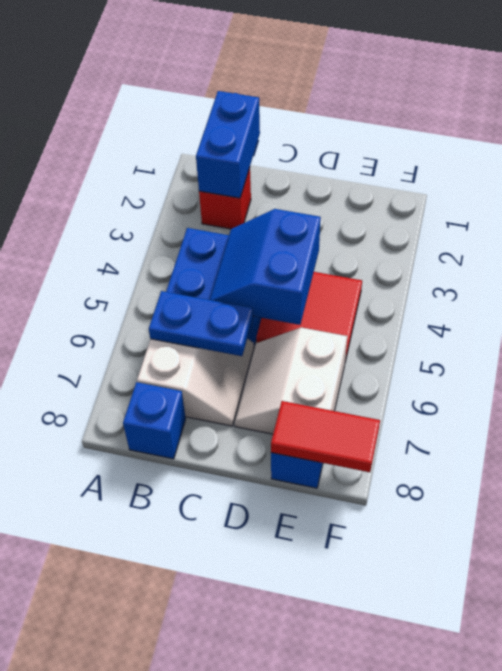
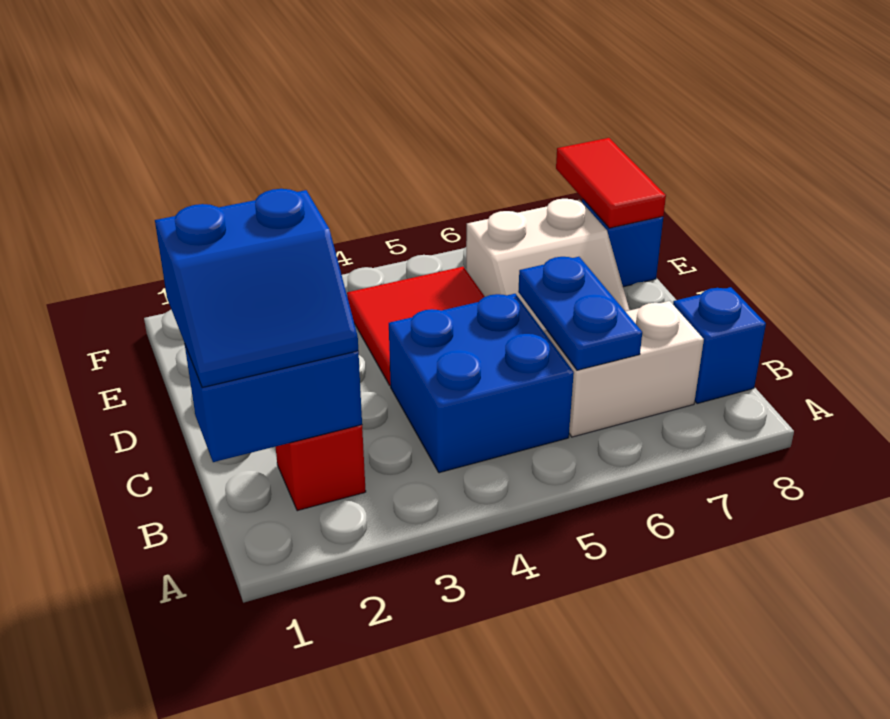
blue 2x2 slope [210,209,321,325] -> blue 2x2 slope moved to [155,189,358,388]

